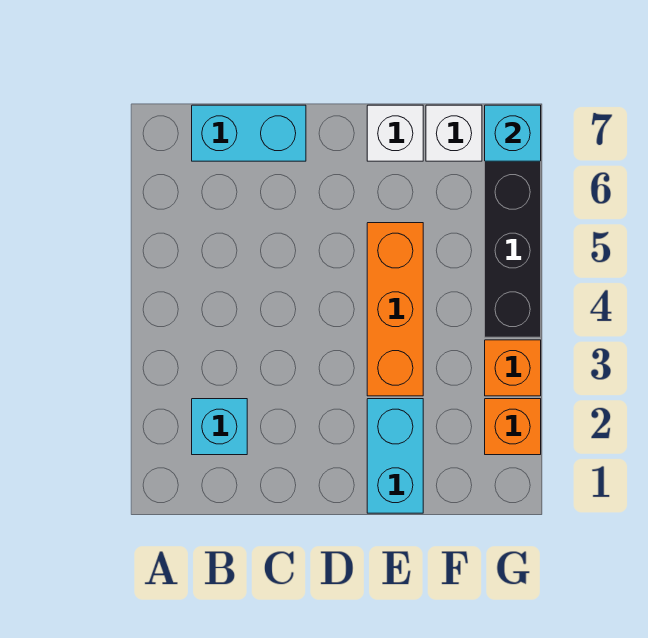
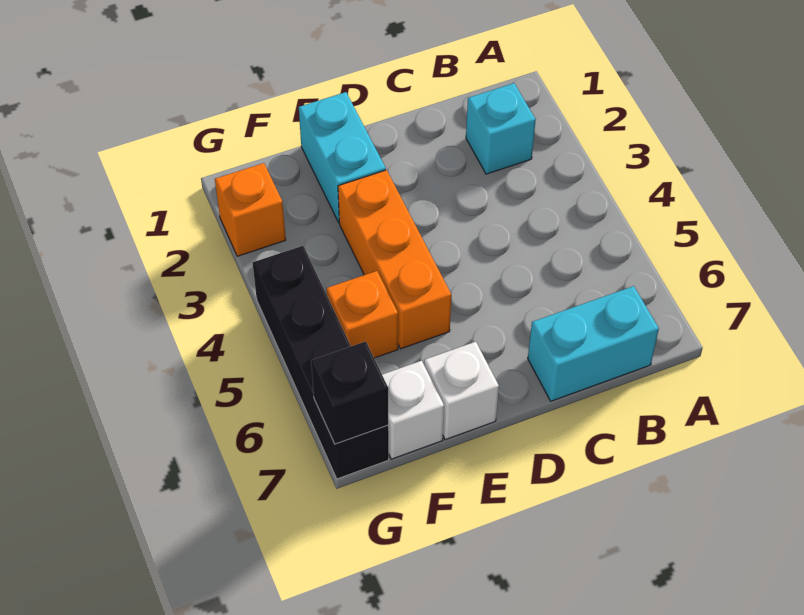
orange 1x1 brick [485,340,541,396] -> orange 1x1 brick moved to [326,271,398,358]
cyan 1x1 brick [485,105,541,161] -> black 1x1 brick [311,341,388,444]

